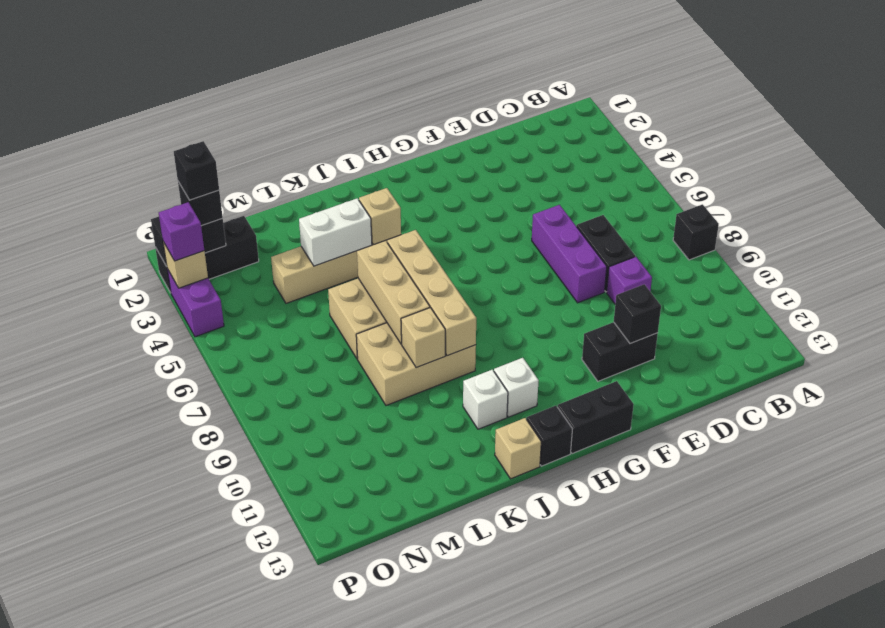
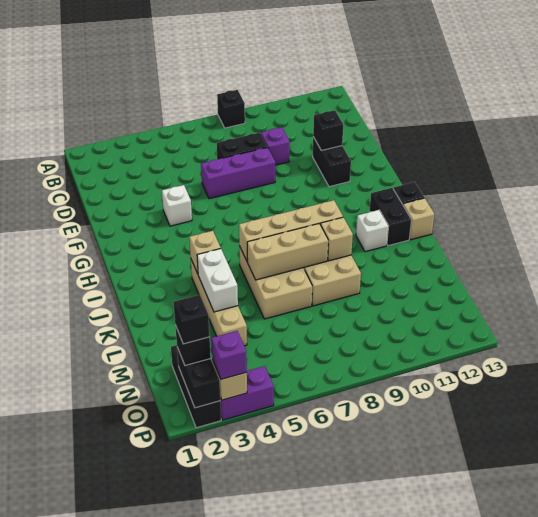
black 1x2 brick [558,381,634,454] -> black 1x2 brick moved to [370,188,412,246]
white 1x1 brick [494,358,539,417] -> white 1x1 brick moved to [162,185,192,226]

